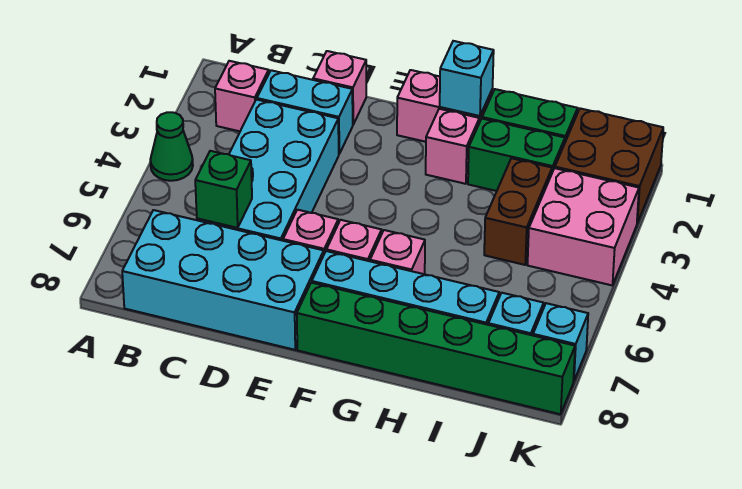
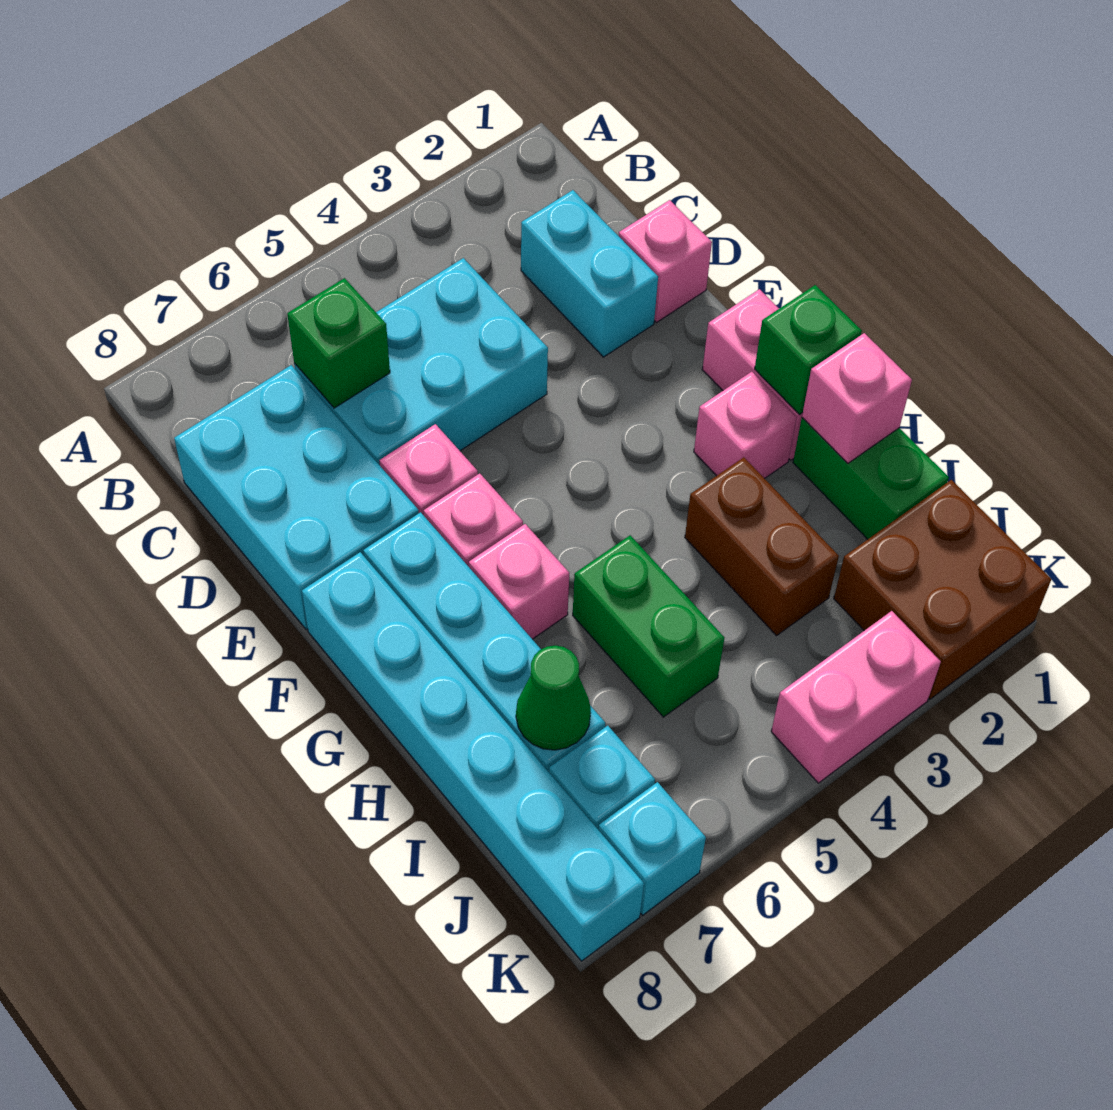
green 1x1 cone [150,112,193,181] -> green 1x1 cone moved to [516,645,591,750]
pink 1x1 brick [215,61,269,131] -> pink 1x1 brick moved to [802,333,912,463]
cyan 2x4 brick [122,210,324,350] -> cyan 2x3 brick [174,365,419,629]
cyan 2x4 brick [197,99,339,241] -> cyan 2x3 brick [294,258,548,465]
green 1x6 brick [297,283,575,414] -> cyan 1x6 brick [302,552,644,961]
cyan 1x1 brick [440,41,494,116] -> green 1x1 brick [755,285,862,414]
green 1x2 brick [468,119,565,191] -> green 1x2 brick moved to [573,535,724,717]
brown 1x2 brick [484,158,552,265] -> brown 1x2 brick turned to [685,457,839,636]
pink 2x2 brick [528,168,639,285] -> pink 1x2 brick [771,611,941,783]

